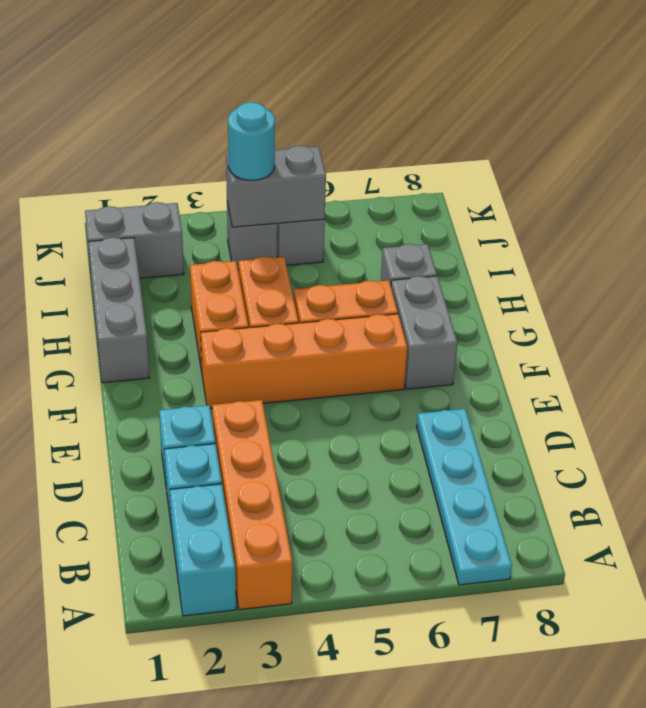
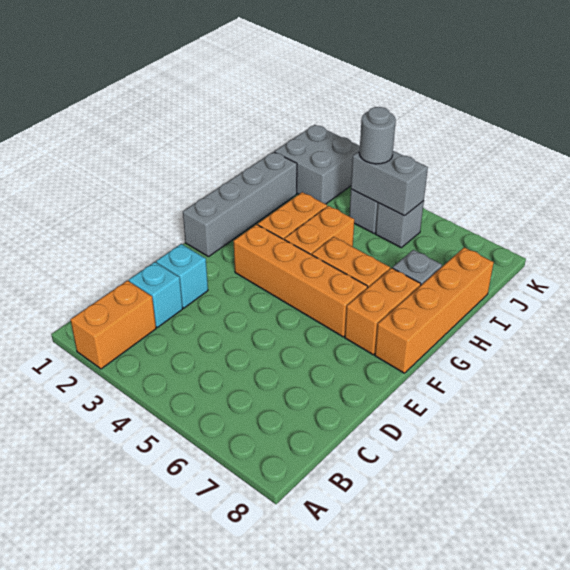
cyan 1x2 brick [170,484,236,616] -> orange 1x2 brick [70,281,156,369]
orange 1x4 brick [212,400,292,610] -> orange 1x4 brick moved to [375,247,494,373]
cyan 1x4 plate [417,409,512,585] -> none
grey 1x2 brick [391,276,458,389] -> orange 1x2 brick [345,268,421,355]
grey 1x3 brick [88,237,150,383] -> grey 1x4 brick [183,152,297,257]
grey 1x2 brick [85,202,184,278] -> grey 2x2 brick [275,125,360,204]
cyan 1x1 round brick [228,102,275,180] -> grey 1x1 round brick [359,107,396,164]

